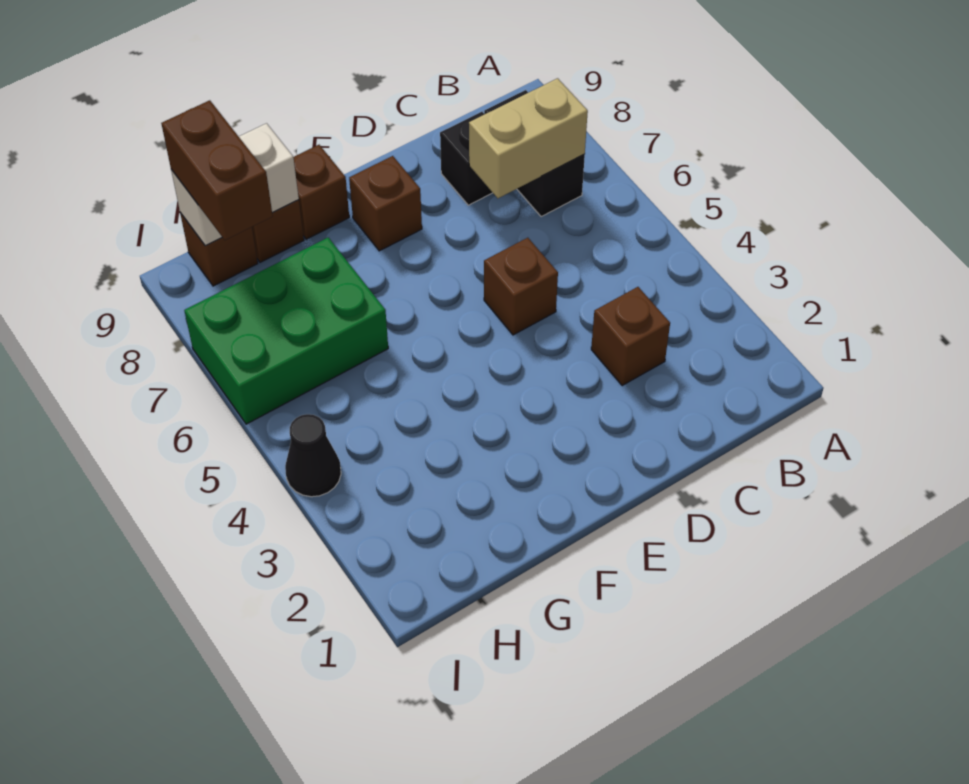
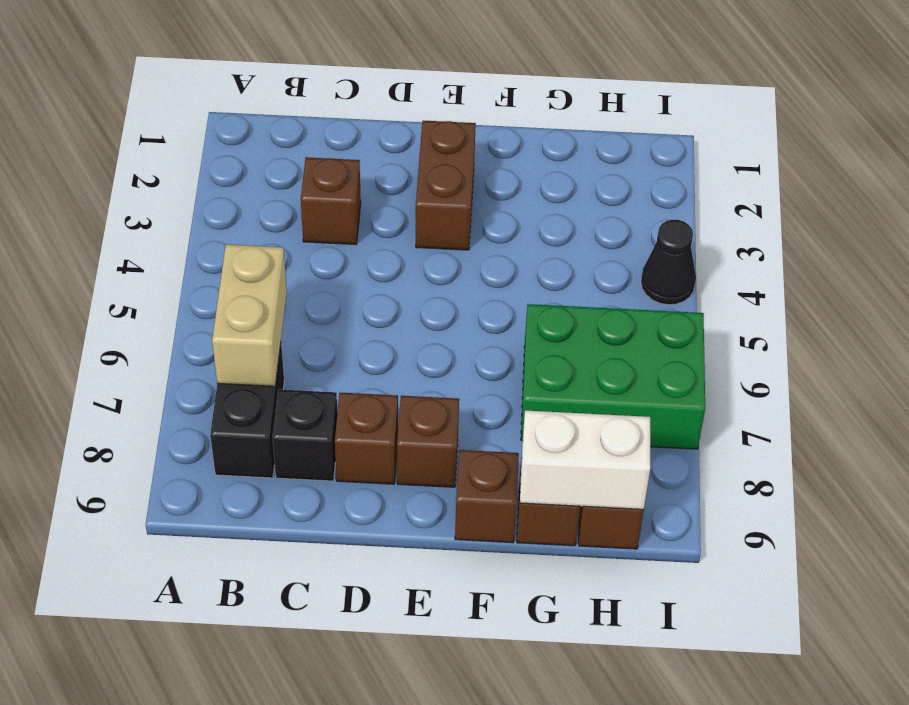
tan 1x2 brick [469,78,588,198] -> tan 1x2 brick turned to [212,244,287,386]
brown 1x1 brick [484,238,558,335] -> brown 1x1 brick moved to [335,393,398,484]
brown 1x2 brick [161,100,273,240] -> brown 1x2 brick moved to [416,121,476,250]

